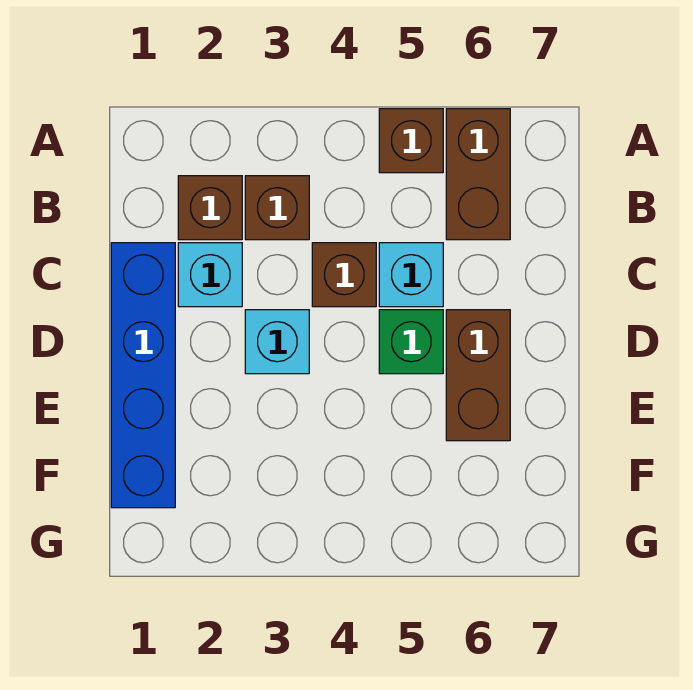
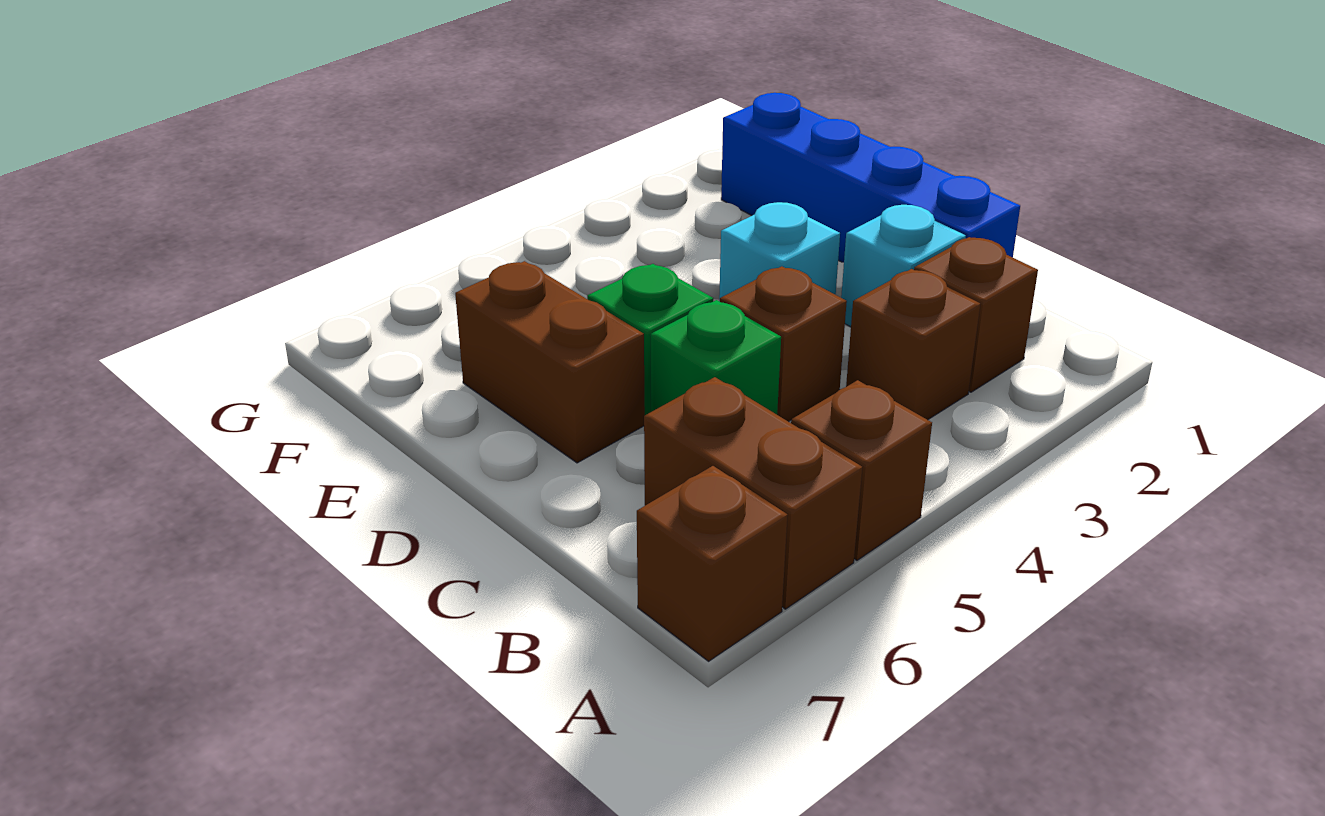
none -> brown 1x1 brick [637,466,788,661]
cyan 1x1 brick [379,243,443,307] -> green 1x1 brick [650,300,781,414]

